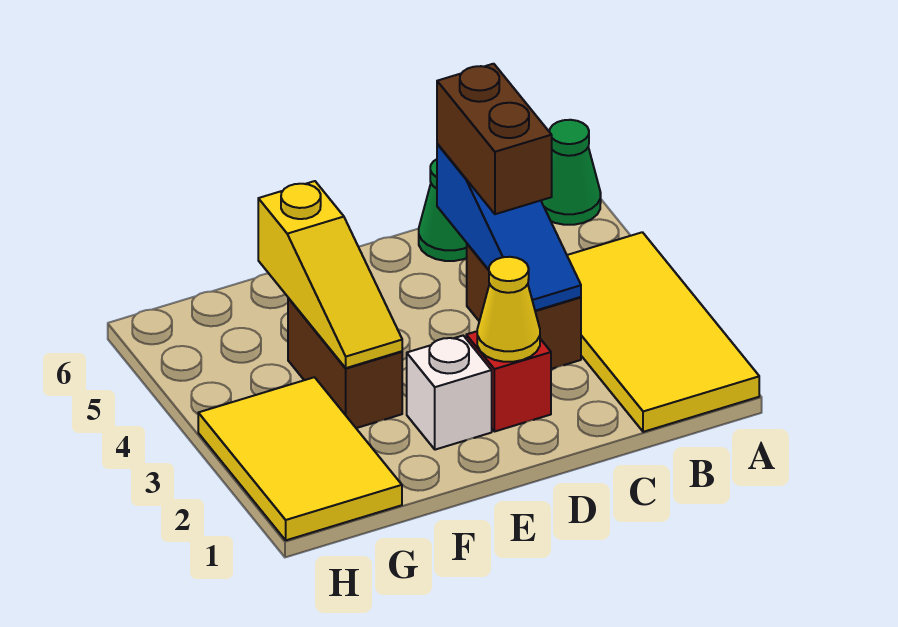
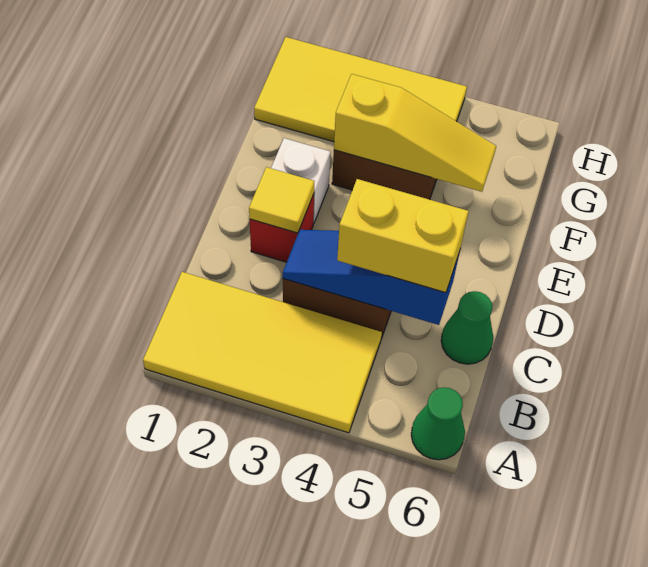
brown 1x2 brick [437,64,552,214] -> yellow 1x2 brick [337,179,469,293]
yellow 1x1 cone [477,257,540,362] -> yellow 1x1 tile [249,167,315,233]
yellow 1x3 slope [258,181,402,368] -> yellow 1x3 slope turned to [334,74,496,192]
yellow 2x3 tile [198,377,402,540] -> yellow 2x4 tile [254,37,467,142]

